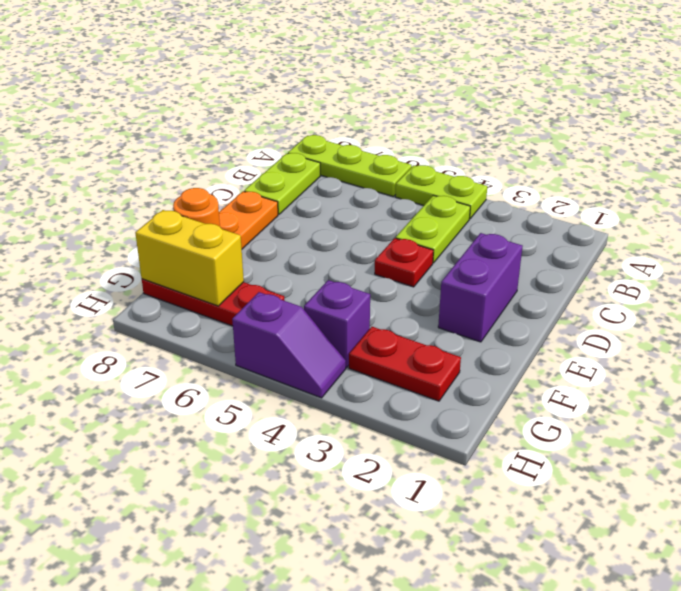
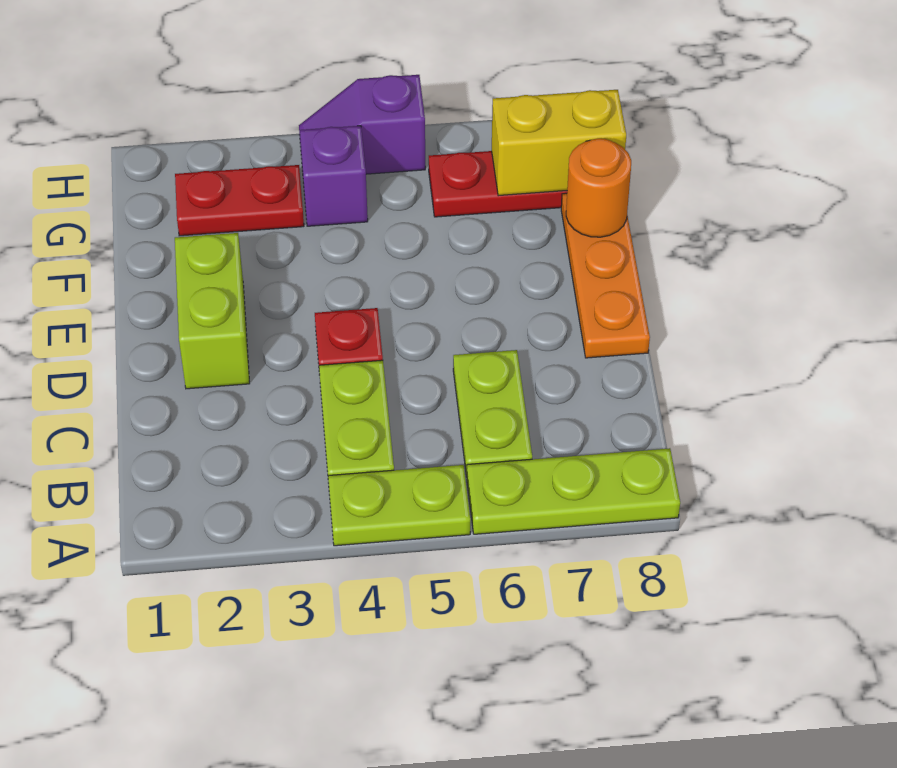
lime 1x2 plate [244,153,320,215] -> lime 1x2 plate moved to [453,350,532,477]
purple 1x2 brick [438,233,523,342] -> lime 1x2 brick [175,233,250,389]

